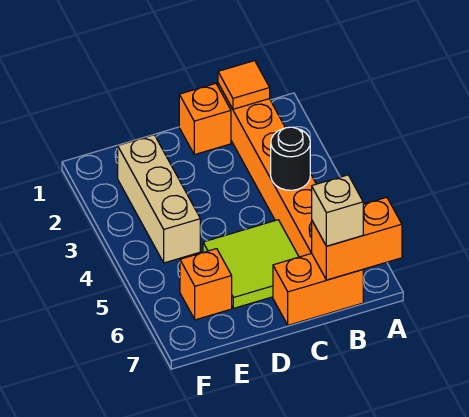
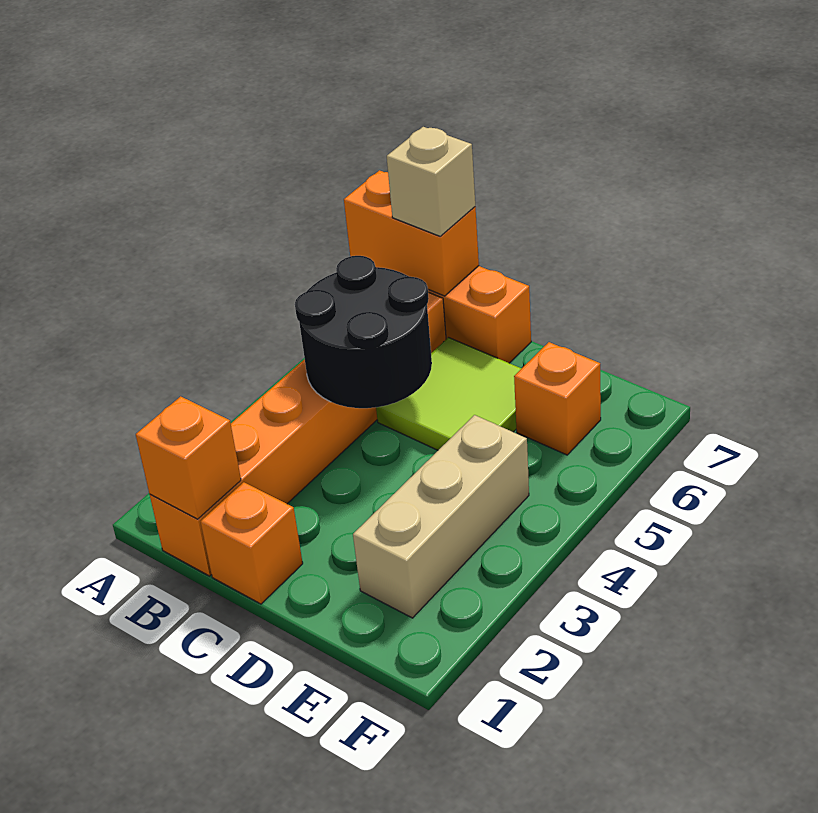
orange 1x1 tile [218,61,270,109] -> orange 1x1 brick [136,396,241,519]
black 1x1 round brick [271,127,310,190] -> black 2x2 round brick [295,256,432,408]

